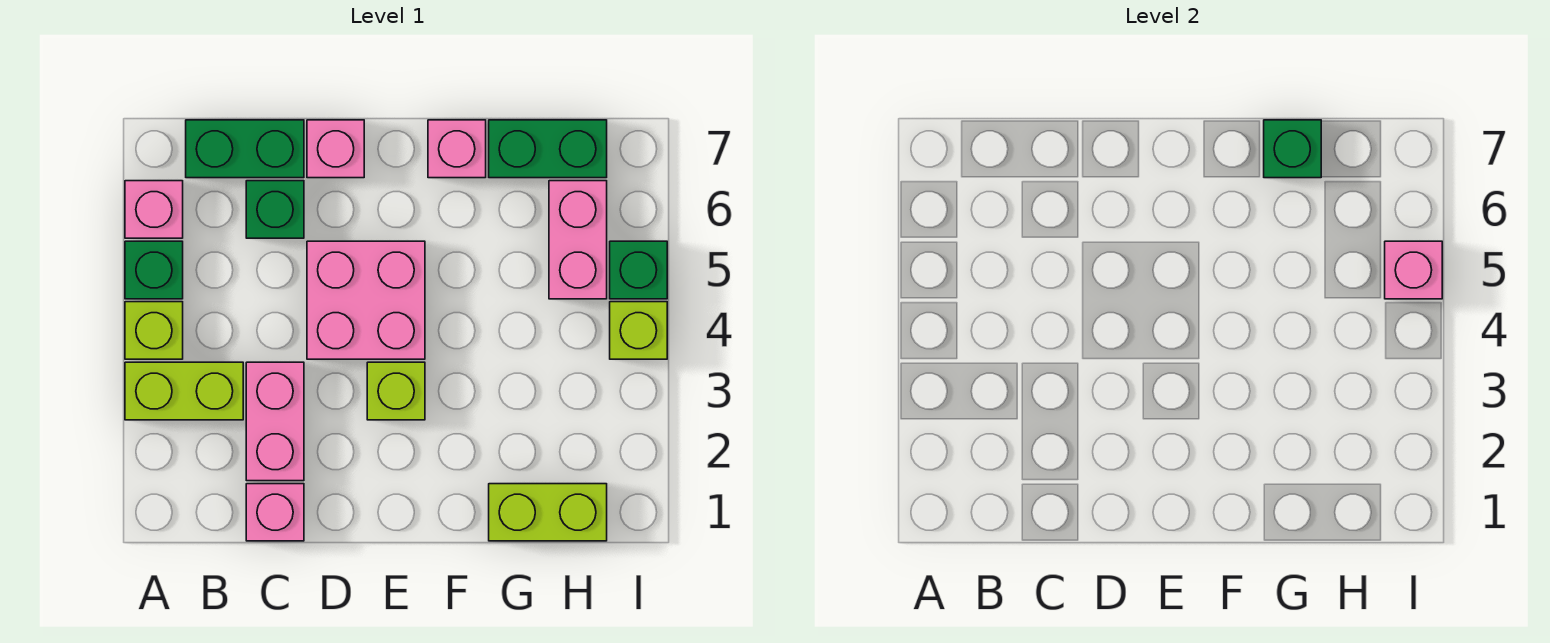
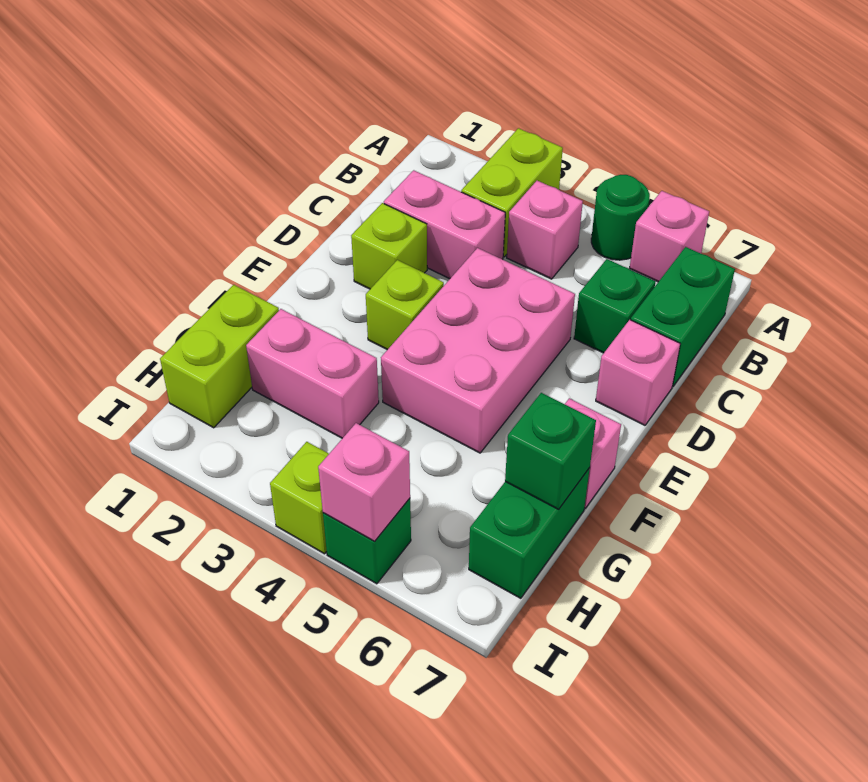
lime 1x1 brick [125,302,183,359] -> lime 1x1 brick moved to [351,203,427,289]
green 1x1 brick [125,241,183,299] -> green 1x1 round brick [591,175,650,260]
pink 1x1 brick [246,484,304,541] -> pink 1x1 brick moved to [507,181,583,279]
pink 2x2 brick [307,241,425,359] -> pink 2x3 brick [381,248,575,453]
pink 1x2 brick [549,181,607,299] -> pink 1x2 brick moved to [246,309,379,438]

